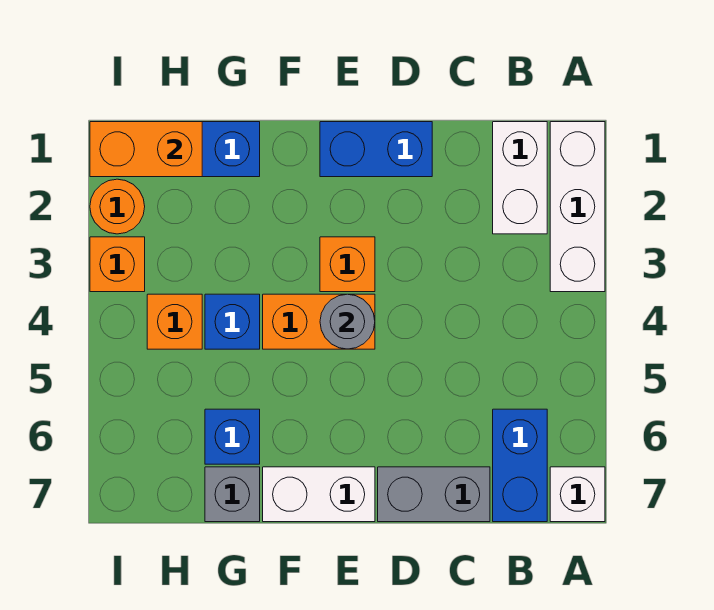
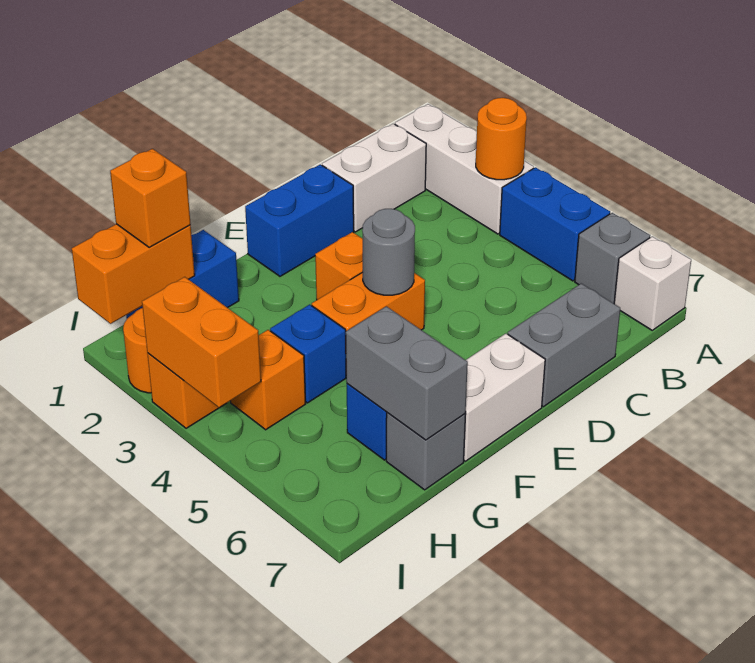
none -> orange 1x1 round brick [476,98,527,180]
none -> grey 1x1 brick [575,213,650,303]
white 1x2 brick [493,122,547,234] -> white 1x2 brick turned to [322,124,426,232]
blue 1x2 brick [493,409,547,522] -> blue 1x2 brick moved to [500,167,610,281]
none -> grey 1x2 brick [346,306,468,440]
none -> orange 1x1 brick [110,149,191,248]
none -> orange 1x2 brick [142,277,261,408]

